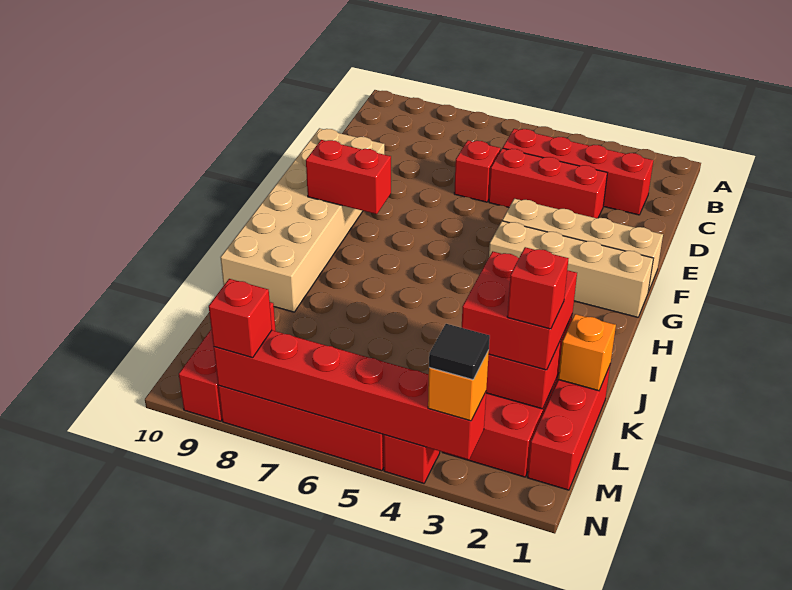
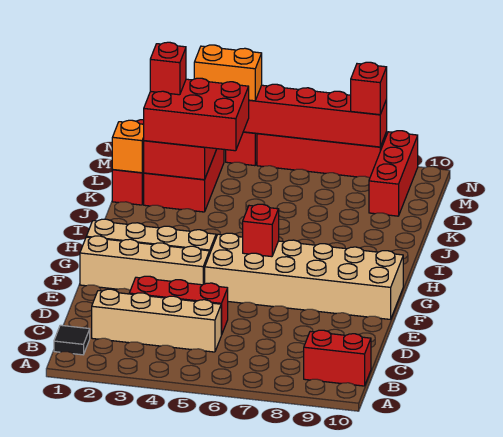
red 1x4 brick [503,129,653,215] -> tan 1x4 brick [92,289,221,352]
red 1x1 brick [454,140,500,202] -> red 1x1 brick moved to [243,204,279,257]
tan 2x6 brick [221,128,385,312] -> tan 2x6 brick turned to [205,233,403,319]
red 1x2 brick [306,140,391,214] -> red 1x2 brick moved to [304,330,371,386]
red 2x2 brick [462,251,577,370] -> red 2x3 brick [144,78,249,151]
orange 1x1 brick [428,351,489,421] -> orange 1x2 brick [194,45,262,101]
black 1x1 tile [429,324,490,380] -> black 1x1 tile moved to [54,325,90,355]

